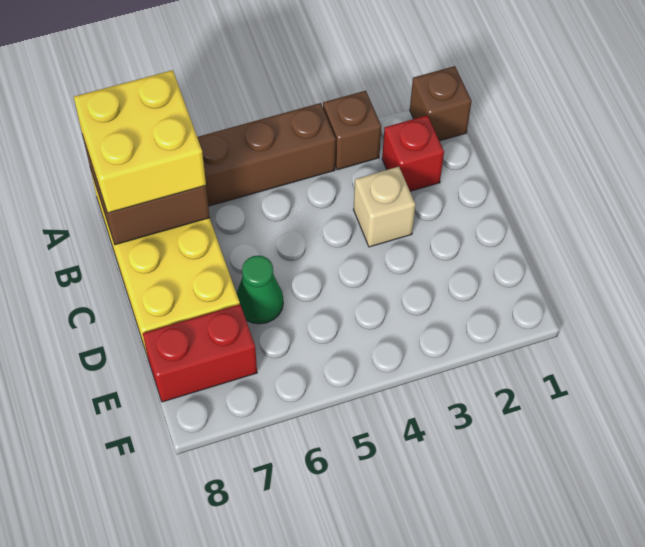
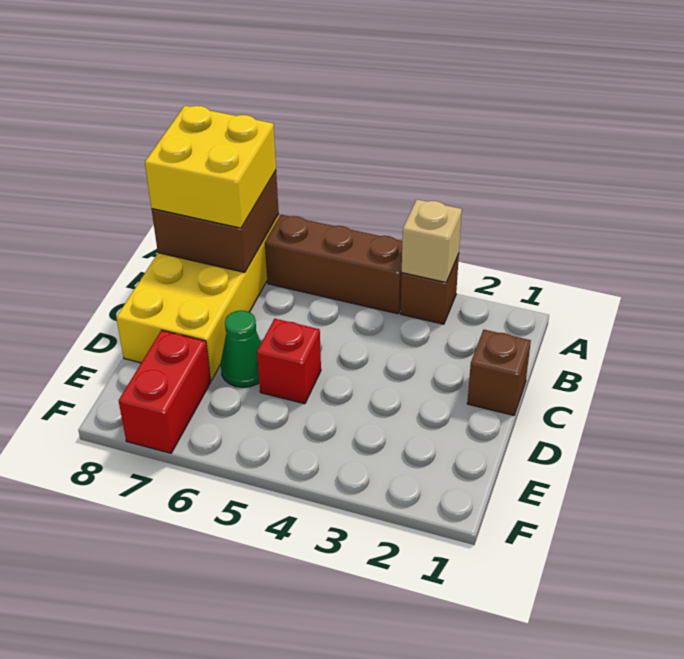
brown 1x1 brick [410,66,472,141] -> brown 1x1 brick moved to [467,330,531,415]
red 1x1 brick [382,115,444,191] -> red 1x1 brick moved to [257,319,321,404]
tan 1x1 brick [353,167,415,247] -> tan 1x1 brick moved to [402,200,462,282]
red 1x2 brick [143,305,257,402] -> red 1x2 brick turned to [119,330,211,453]

